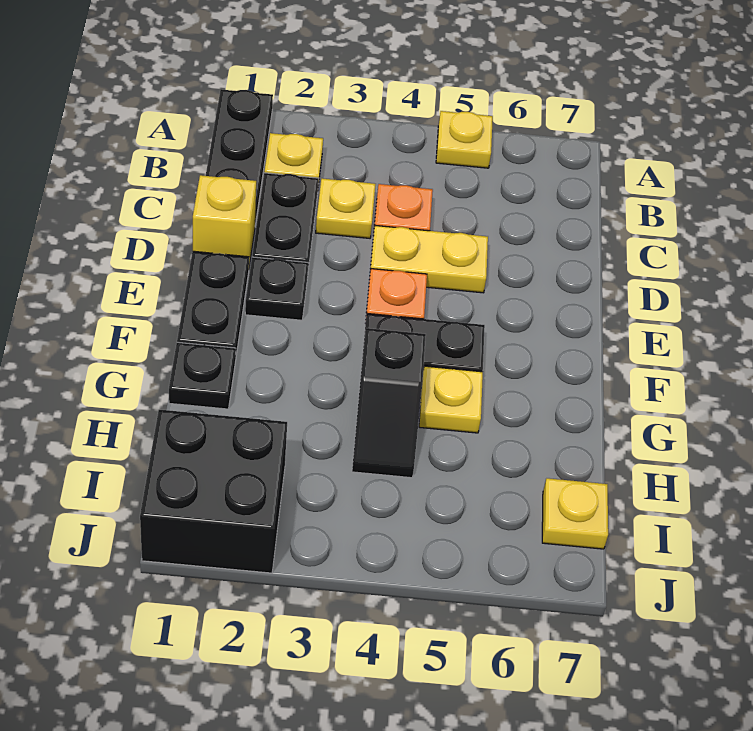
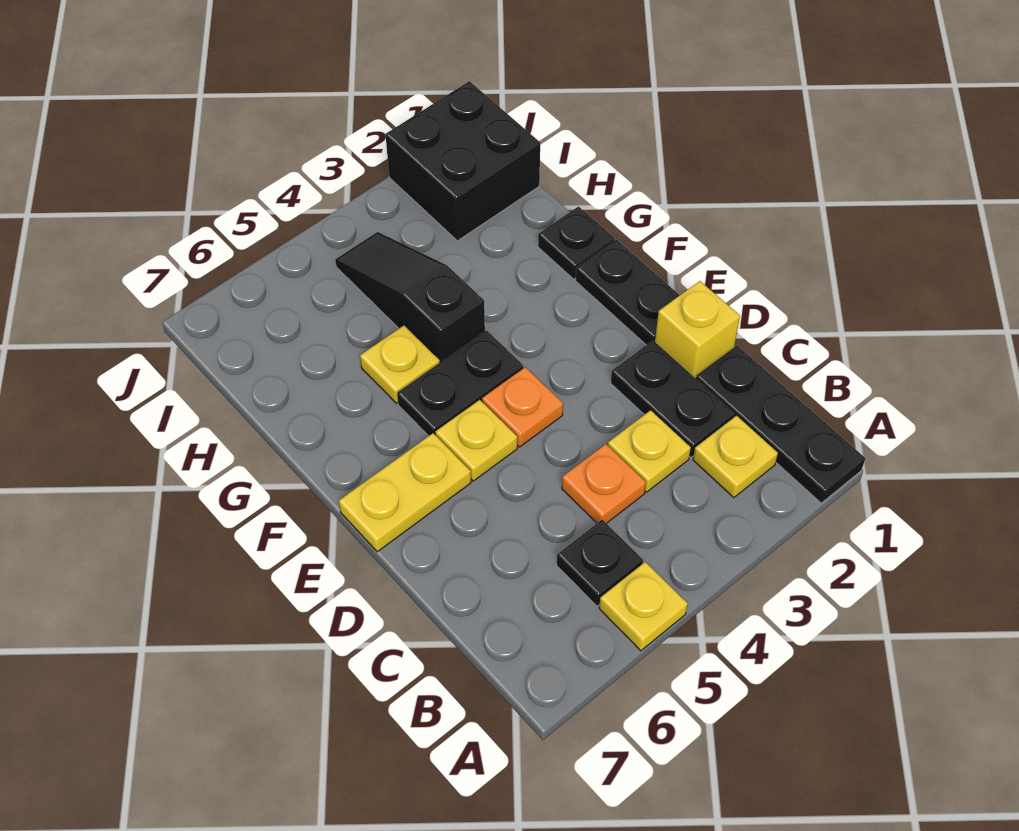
yellow 1x2 plate [370,225,488,293] -> yellow 1x2 plate moved to [339,433,471,552]
black 1x1 plate [245,257,308,320] -> black 1x1 plate moved to [557,520,643,606]
black 1x2 slope [352,328,426,478] -> black 1x3 slope [335,232,485,362]
yellow 1x1 plate [542,478,608,549] -> yellow 1x1 plate moved to [435,400,517,481]

